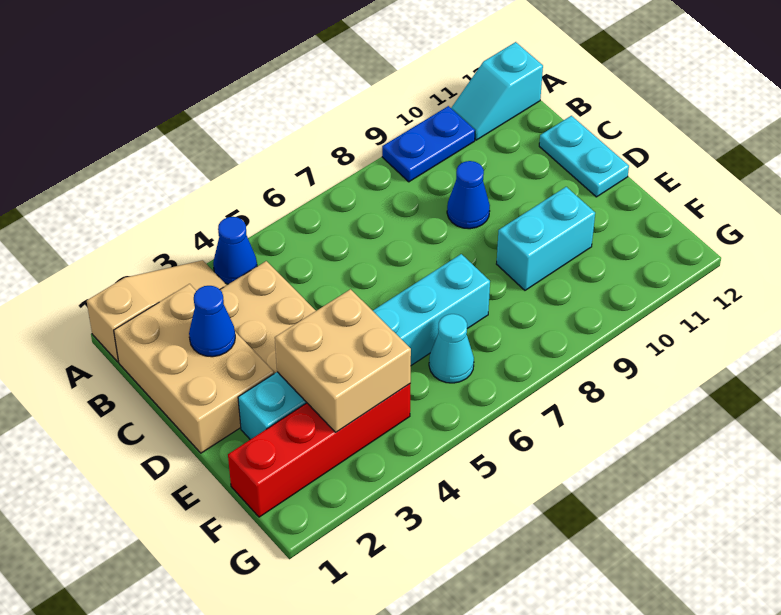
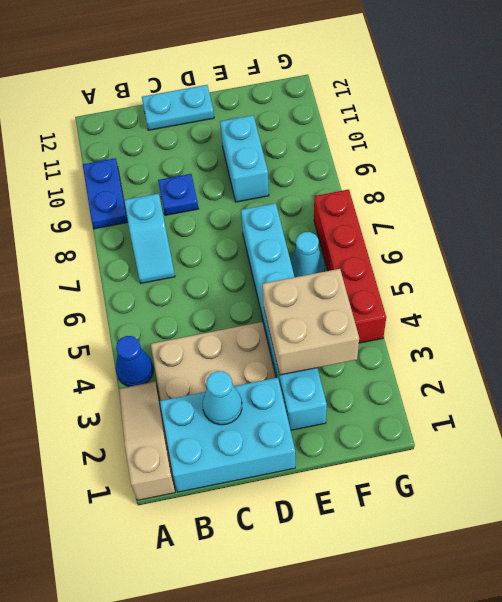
cyan 1x2 slope [451,42,543,140] -> cyan 1x2 slope moved to [124,193,175,283]
tan 2x3 brick [114,284,274,453] -> cyan 2x3 brick [160,378,295,492]
blue 1x1 cone [189,286,235,357] -> cyan 1x1 cone [203,371,242,425]
blue 1x1 cone [447,161,490,229] -> blue 1x1 plate [158,174,198,215]
red 1x4 brick [228,384,410,517] -> red 1x4 brick moved to [314,189,386,343]

